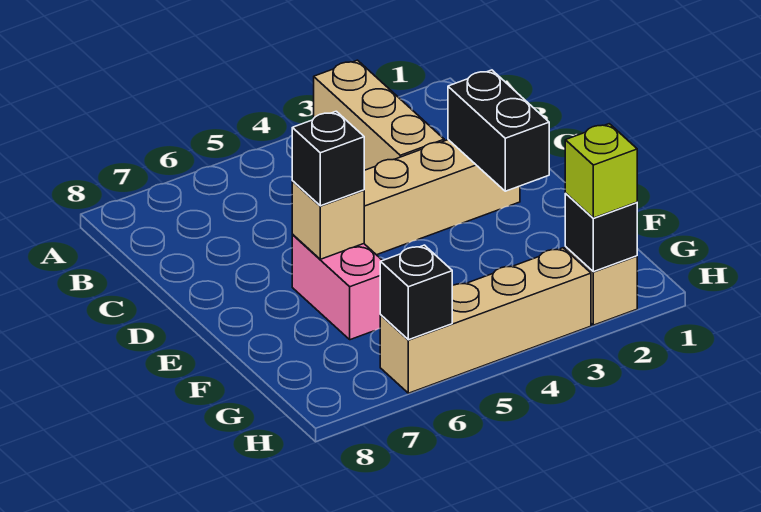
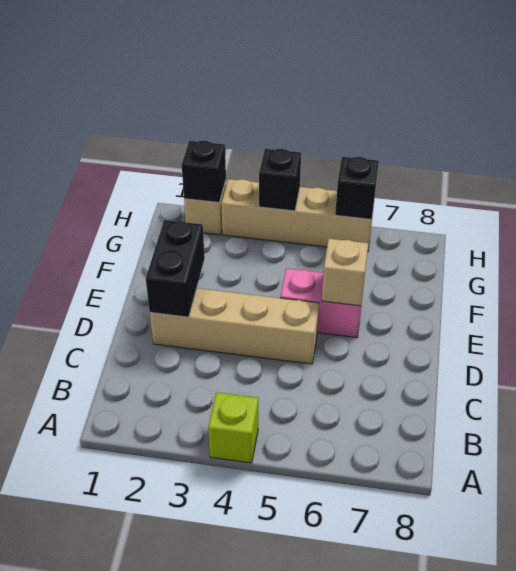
tan 1x3 brick [314,60,444,170] -> none
pink 1x2 brick [292,235,382,340] -> pink 1x2 brick turned to [280,268,363,338]
black 1x1 brick [292,111,364,206] -> black 1x1 brick moved to [259,149,301,211]
lime 1x1 brick [565,124,637,218] -> lime 1x1 brick moved to [208,392,258,463]

